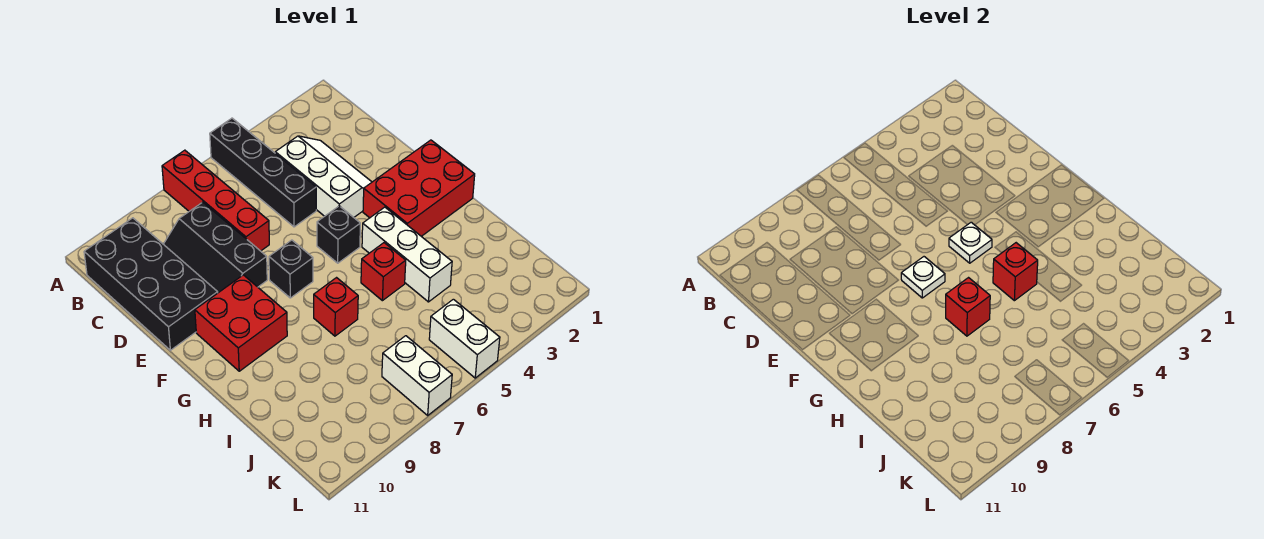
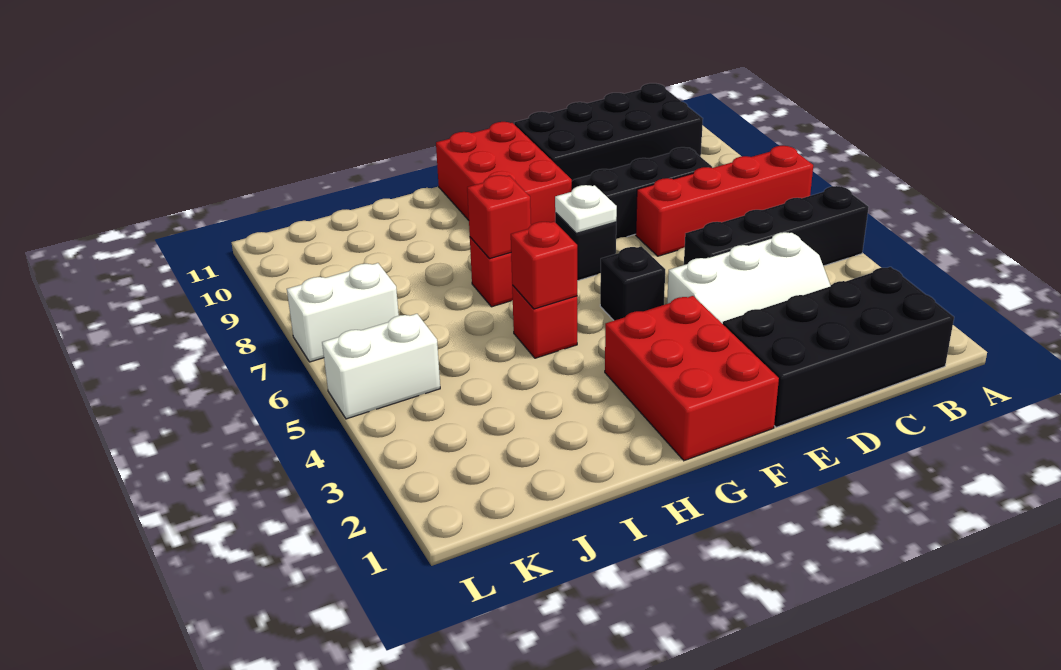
none -> black 2x4 brick [723,267,954,427]
white 1x1 plate [949,222,992,263] -> none
red 2x2 brick [195,275,287,371] -> red 2x3 brick [436,122,572,225]
white 1x3 brick [362,207,452,302] -> none

